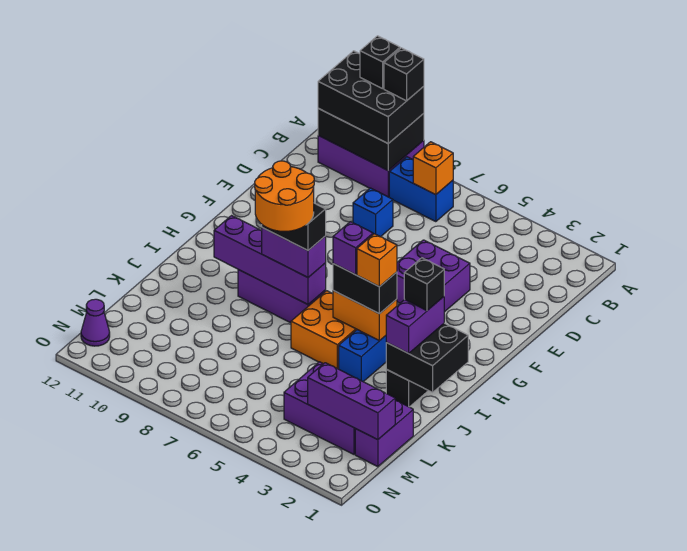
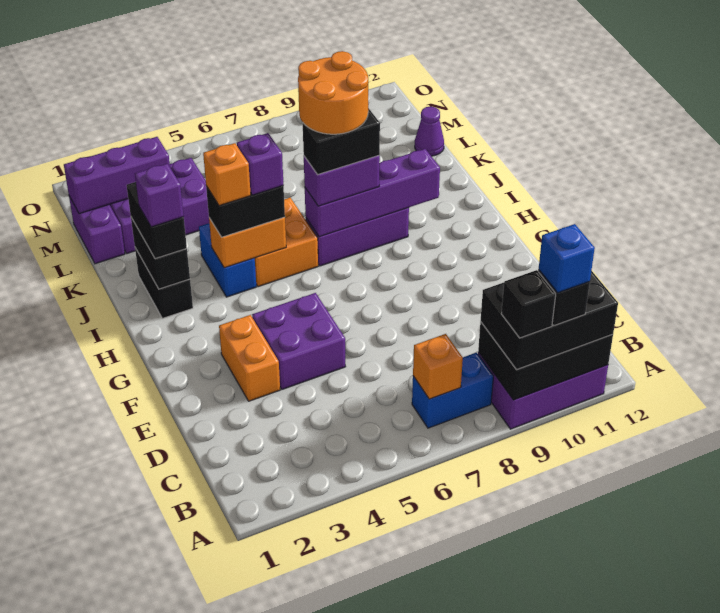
blue 1x1 brick [353,188,393,237] -> blue 1x1 brick moved to [539,224,595,293]
none -> orange 1x2 brick [219,315,280,401]
black 2x2 brick [386,323,468,392] -> black 1x2 brick [131,218,190,289]
purple 1x2 brick [386,297,444,353] -> black 1x2 brick [127,182,187,259]
black 1x1 brick [404,258,444,311] -> purple 1x1 brick [135,164,184,227]
purple 1x1 cone [81,299,110,346] -> purple 1x1 cone moved to [415,107,444,156]

